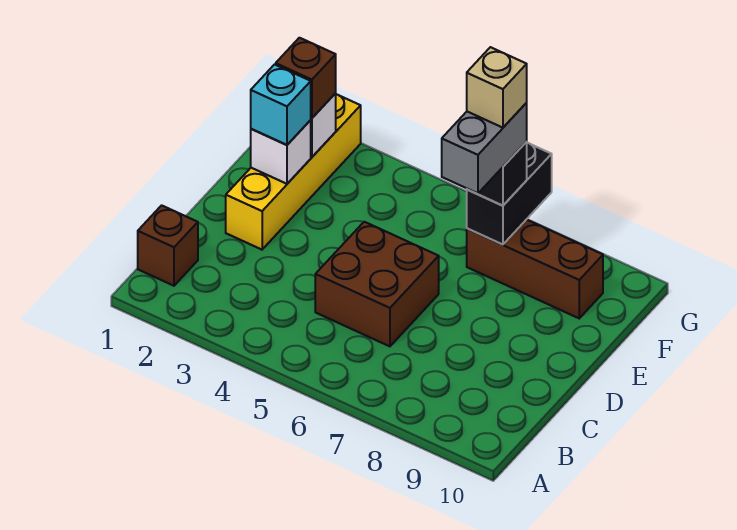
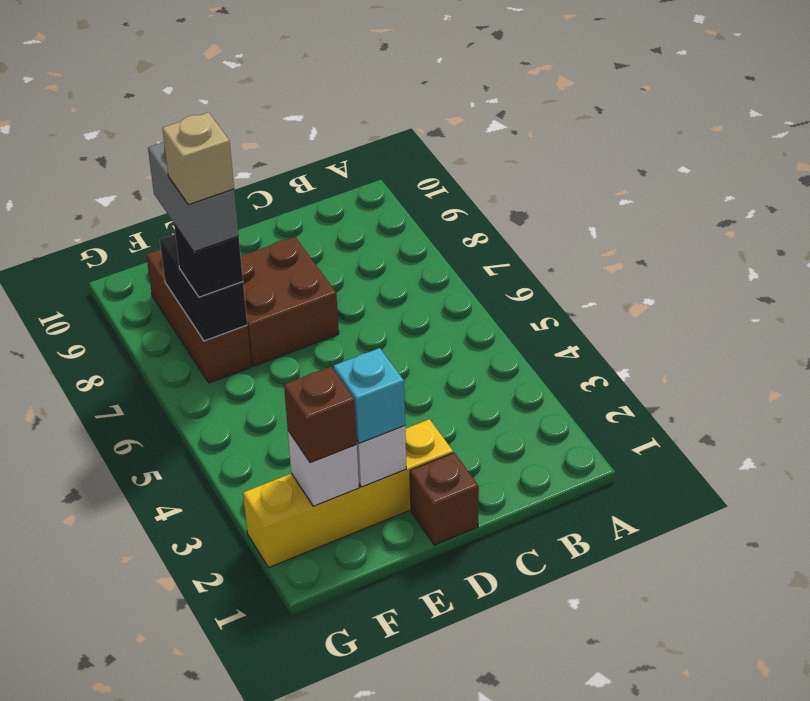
brown 1x1 brick [138,205,198,286] -> brown 1x1 brick moved to [410,453,479,545]
brown 2x2 brick [315,222,439,346] -> brown 2x2 brick moved to [241,237,339,366]
grey 1x2 brick [442,103,527,193] -> grey 1x2 brick turned to [148,142,239,252]
black 1x2 brick [467,143,552,244] -> black 1x2 brick turned to [160,234,247,341]

